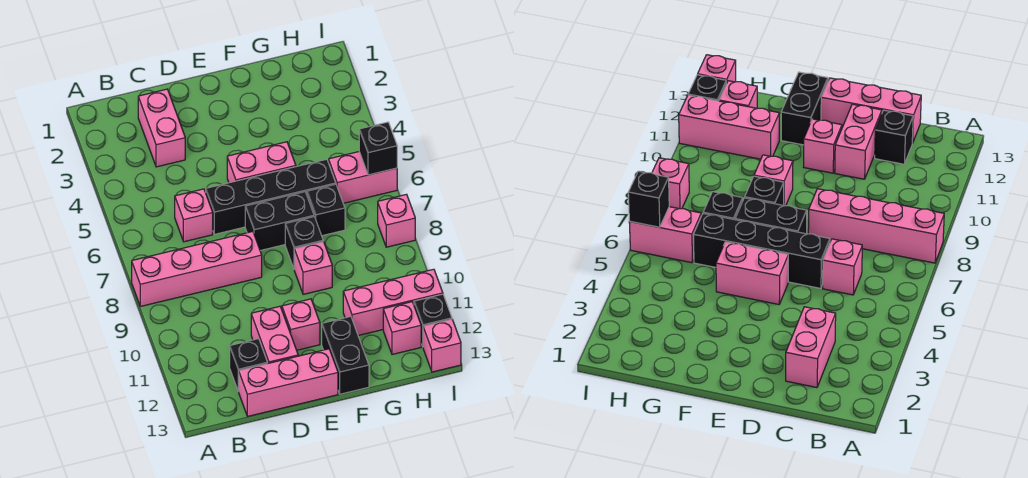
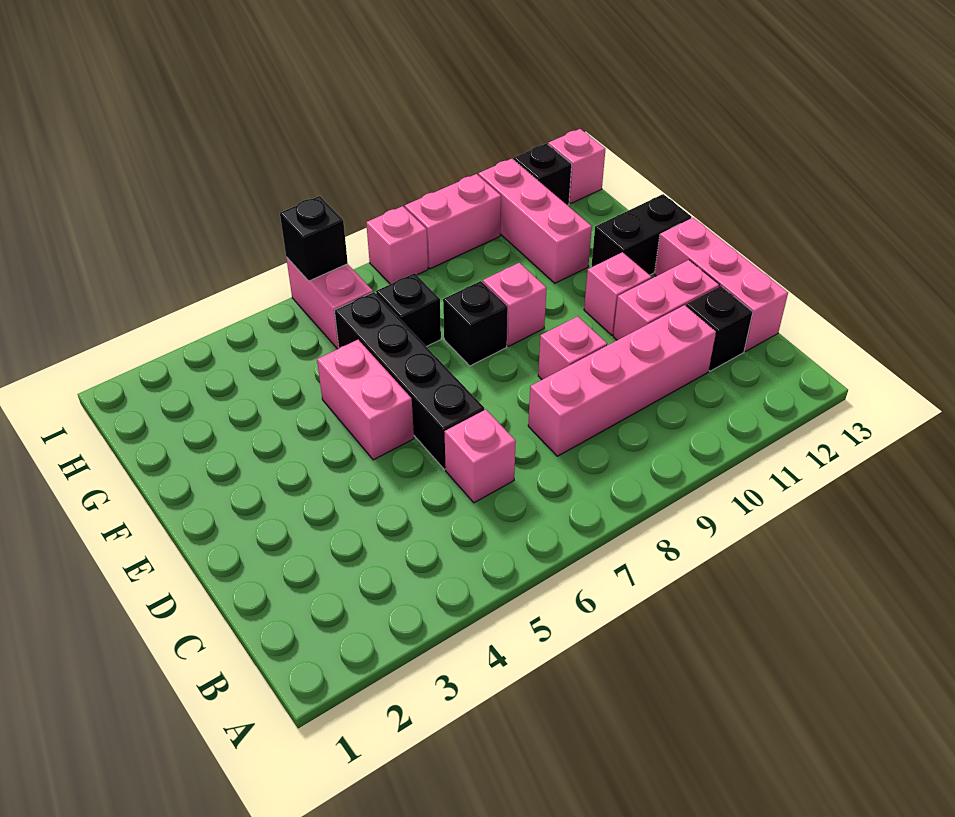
pink 1x4 brick [132,231,262,306] -> pink 1x4 brick turned to [528,305,716,456]
pink 1x2 brick [138,89,185,167] -> pink 1x2 brick moved to [405,174,501,269]
black 1x2 brick [245,192,314,251] -> none
pink 1x1 brick [383,302,421,354] -> pink 1x1 brick moved to [538,316,607,380]

